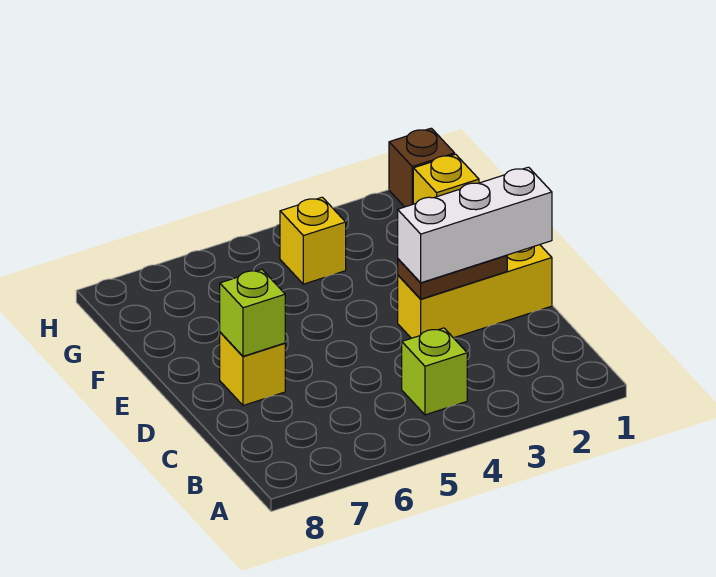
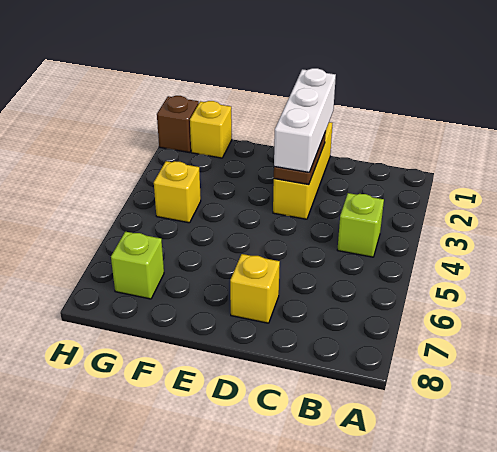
lime 1x1 brick [220,270,285,356] -> lime 1x1 brick moved to [111,232,164,299]

